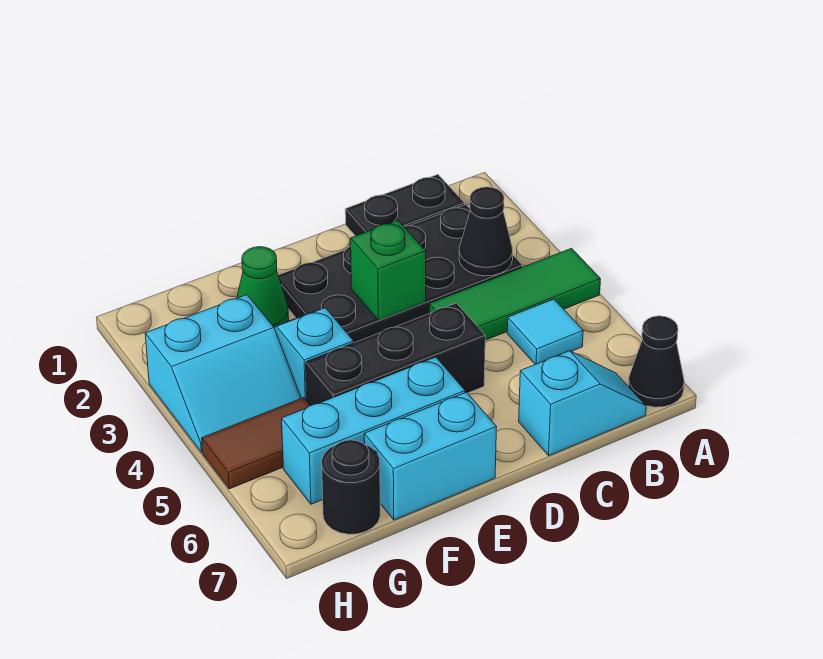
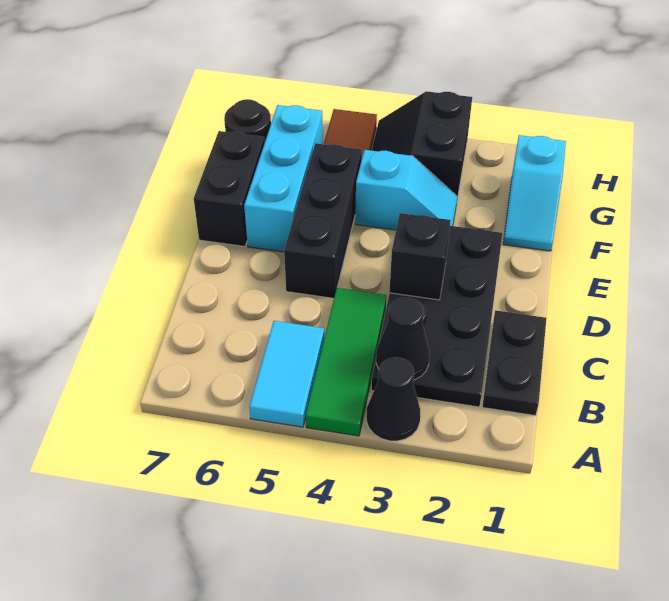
black 1x1 cone [628,316,684,407] -> black 1x1 cone moved to [366,357,420,441]
cyan 1x1 tile [507,299,583,365] -> cyan 1x2 tile [249,321,324,427]
cyan 1x2 slope [519,351,646,455] -> cyan 1x2 slope moved to [503,135,566,251]
green 1x1 brick [351,220,426,320] -> black 1x1 brick [389,213,451,300]
cyan 1x2 brick [364,392,496,520] -> black 1x2 brick [194,131,265,247]
green 1x1 cone [237,247,289,327] -> none
cyan 2x2 slope [145,295,301,453] -> black 2x2 slope [372,91,472,198]

